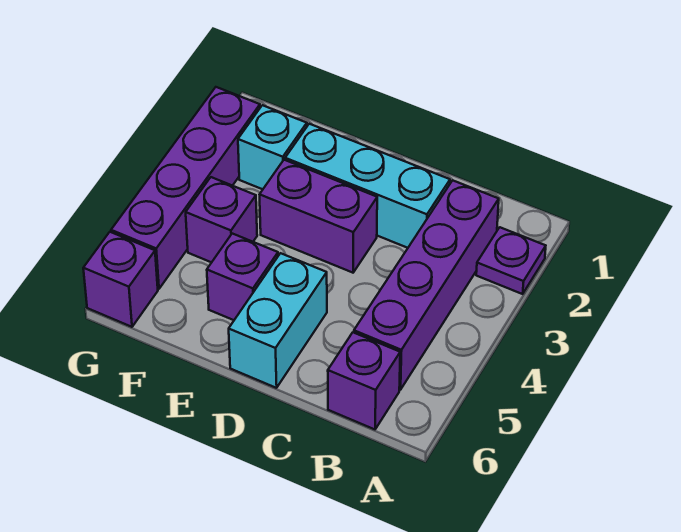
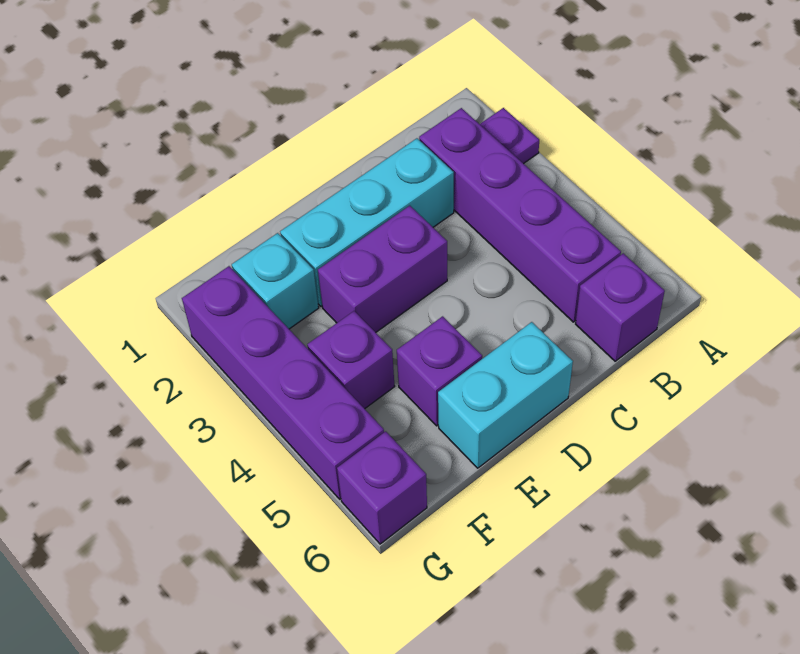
cyan 1x2 brick [229,253,327,388] -> cyan 1x2 brick turned to [438,322,573,468]

